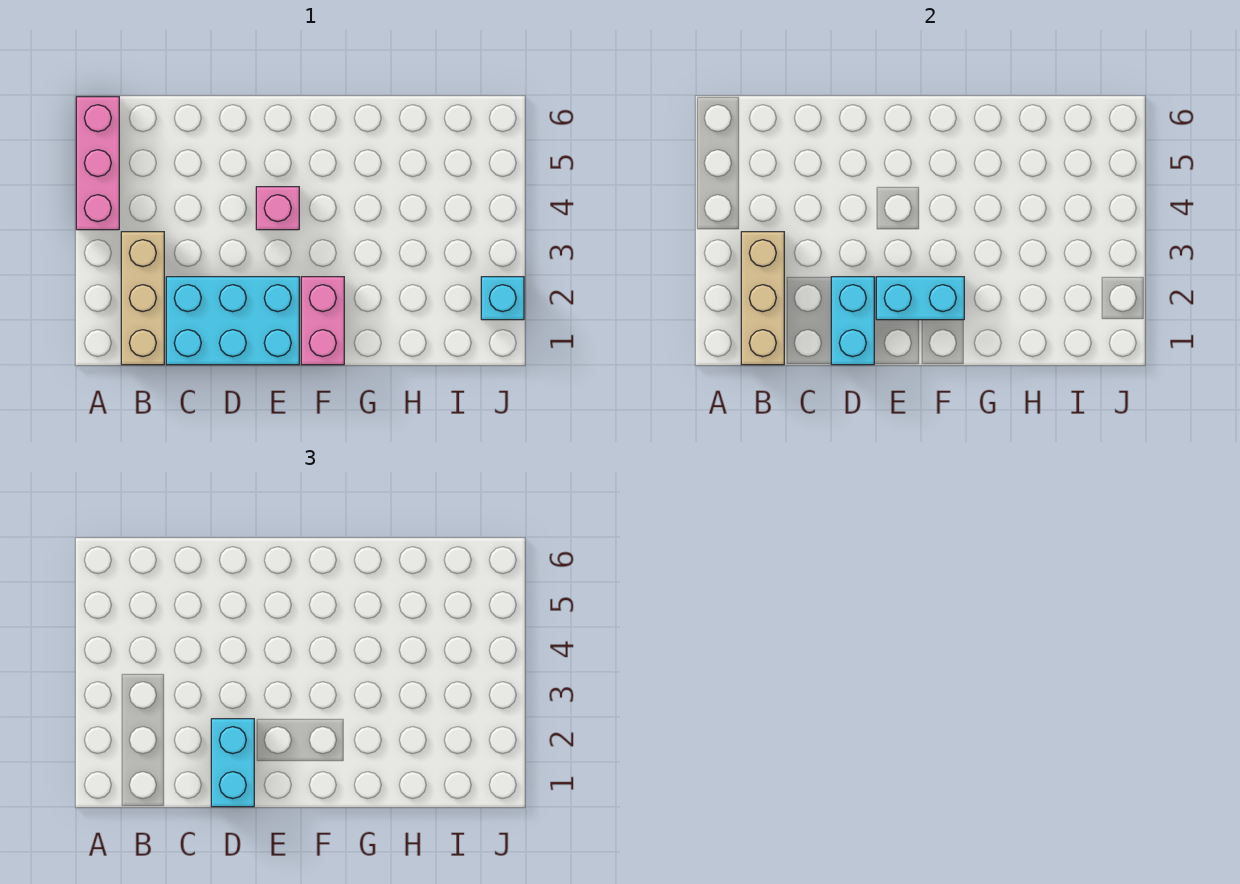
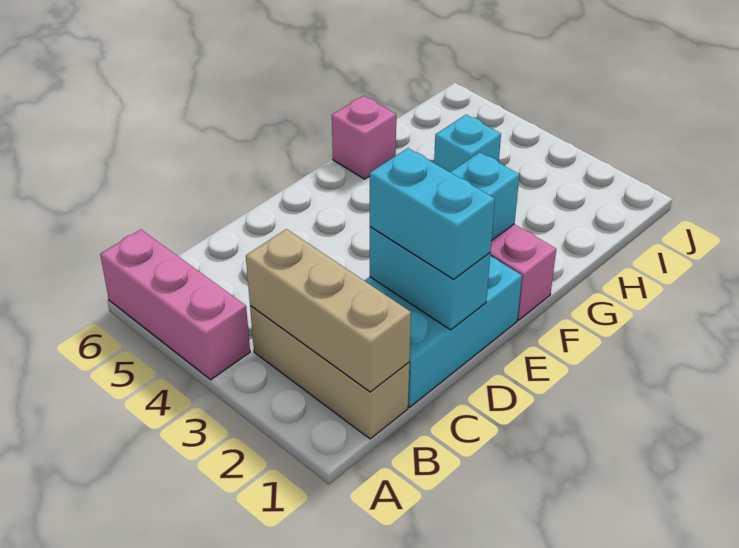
pink 1x1 brick [256,187,299,230] -> pink 1x1 brick moved to [332,96,396,179]
cyan 1x1 brick [481,277,524,320] -> cyan 1x1 brick moved to [434,115,501,172]

